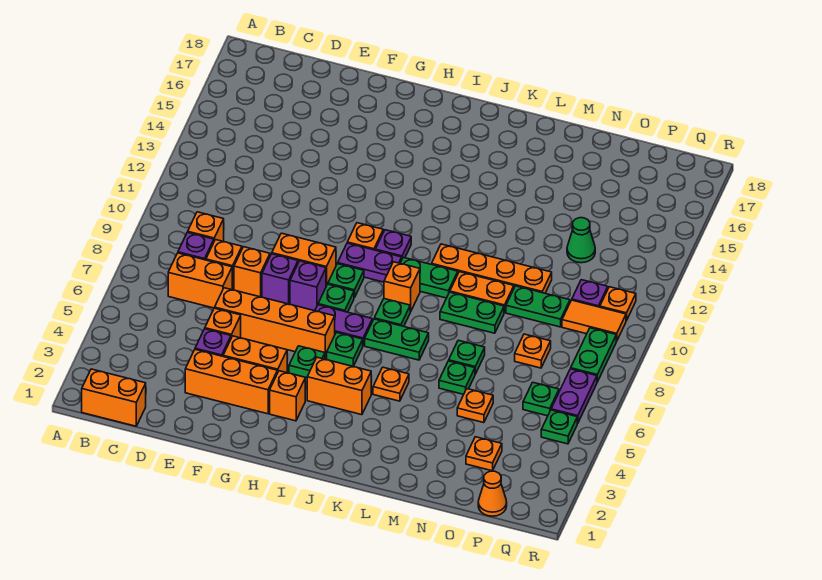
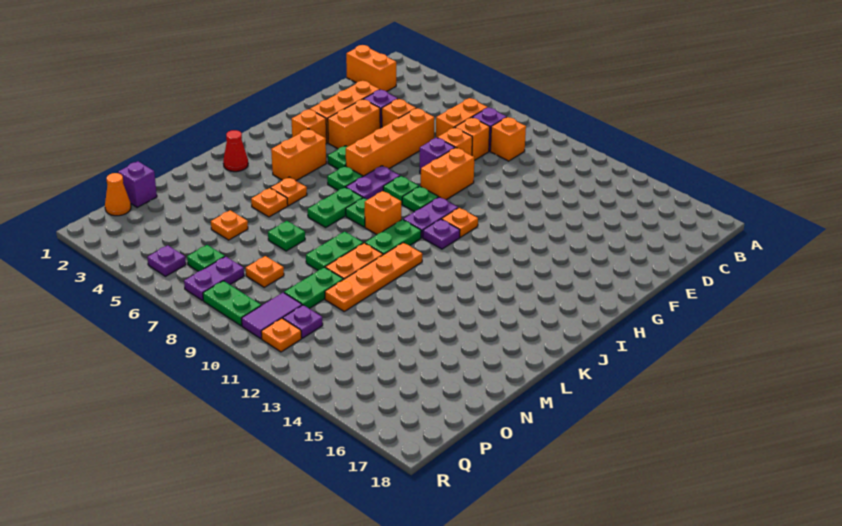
orange 1x2 brick [82,369,146,426] -> orange 1x2 brick turned to [346,45,396,91]
purple 1x1 brick [290,261,326,311] -> purple 1x1 brick moved to [118,161,157,207]
none -> red 1x1 cone [223,130,248,172]
green 1x1 plate [439,361,475,394] -> none
orange 1x1 plate [466,437,502,471] -> orange 1x1 plate moved to [251,188,288,217]
green 1x1 cone [567,218,595,263] -> none
orange 1x2 tile [562,300,626,341] -> purple 1x2 tile [241,293,302,339]
green 1x1 plate [541,410,577,444] -> purple 1x1 plate [147,245,186,276]
purple 1x2 plate [551,369,597,423] -> purple 1x2 plate turned to [184,256,244,301]

